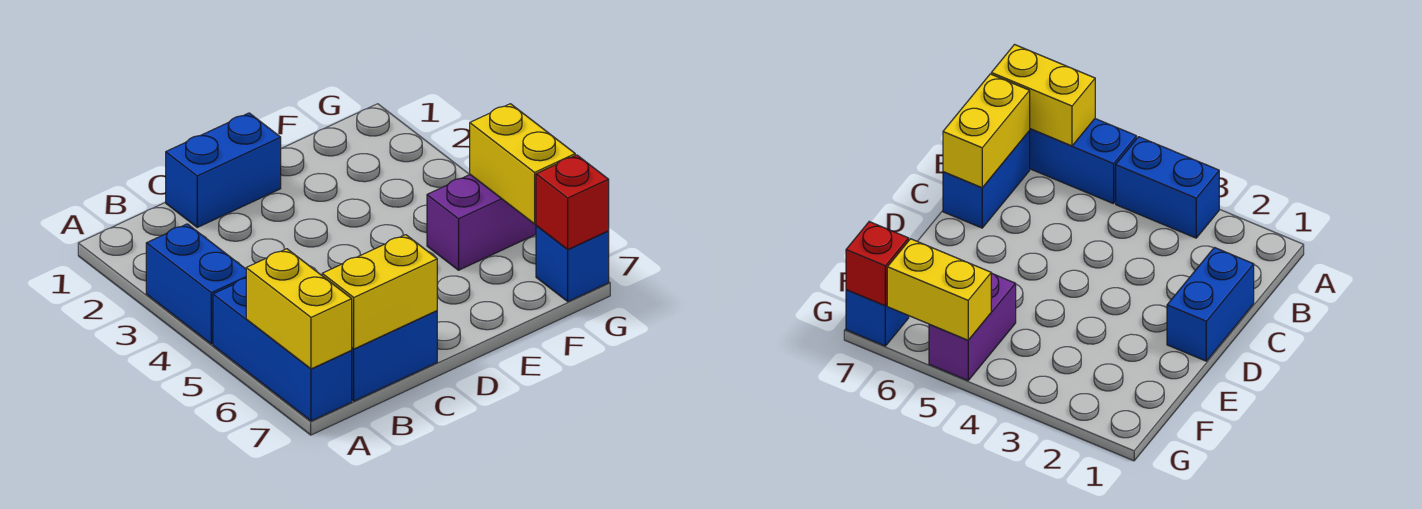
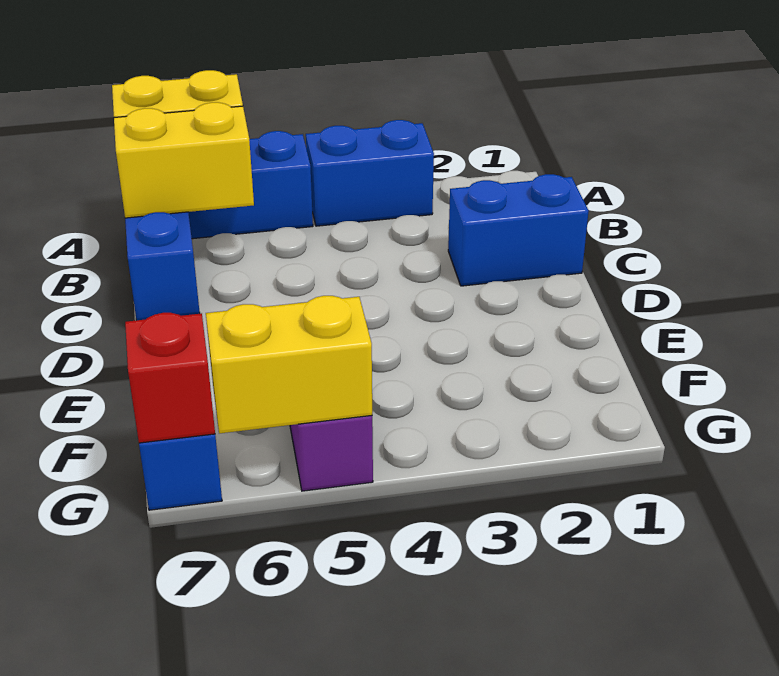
yellow 1x2 brick [322,235,437,349] -> yellow 1x2 brick turned to [114,102,254,218]
blue 1x2 brick [166,113,281,227] -> blue 1x2 brick turned to [448,174,589,286]

